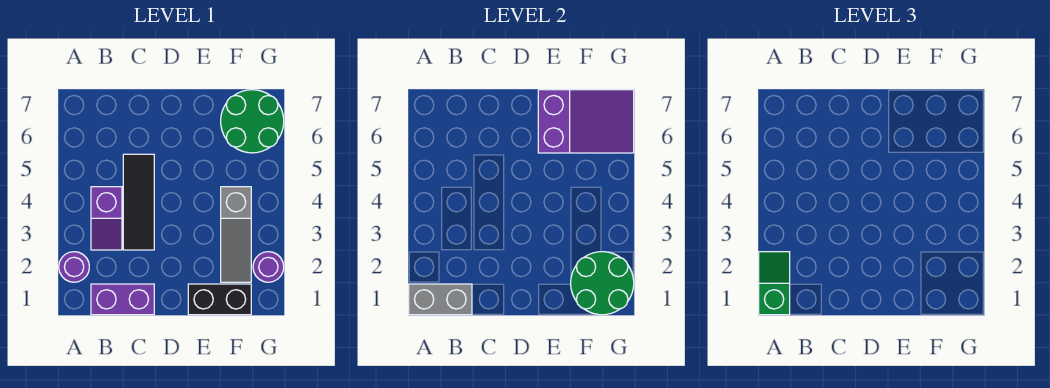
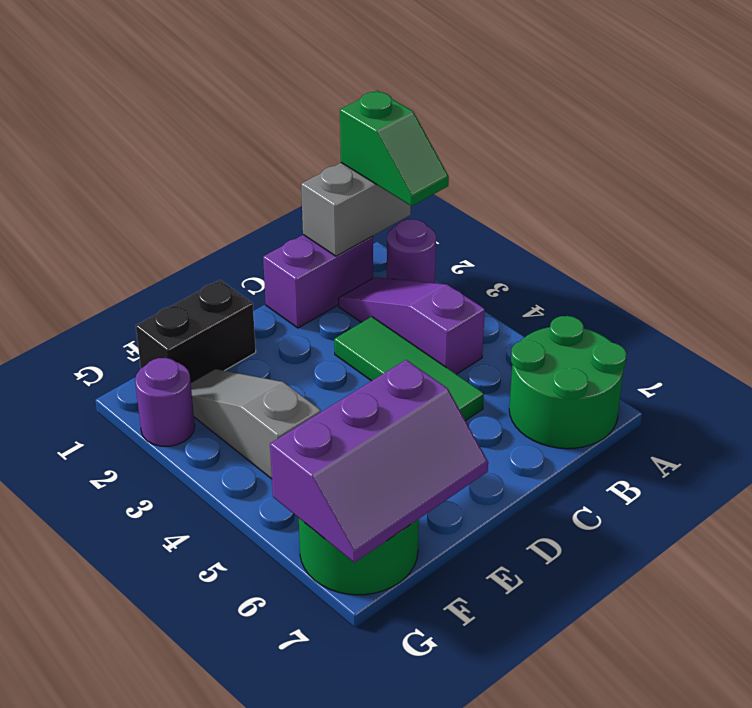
purple 1x2 slope [91,187,122,250] -> purple 1x3 slope [338,277,485,374]
black 1x3 tile [123,154,154,250] -> green 1x3 tile [334,317,484,420]
purple 2x3 slope [538,90,634,153] -> purple 2x3 slope turned to [270,360,488,563]
green 2x2 round brick [571,252,634,315] -> green 2x2 round brick moved to [509,316,627,449]

